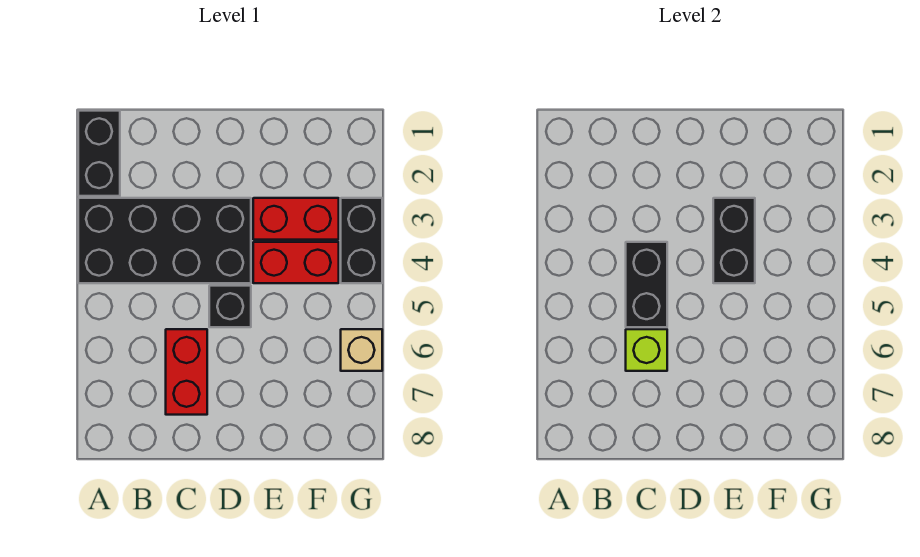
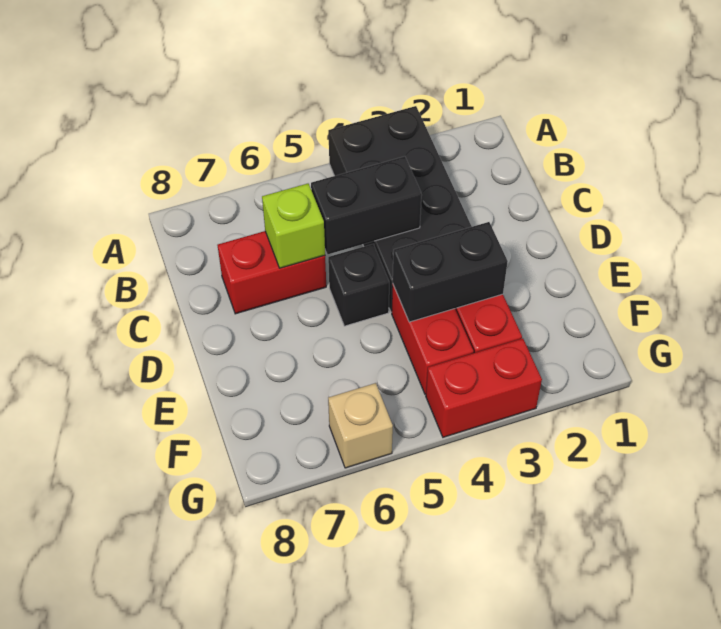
black 1x2 brick [78,111,120,196] -> none
black 1x2 brick [341,198,382,283] -> red 1x2 brick [426,338,542,437]

